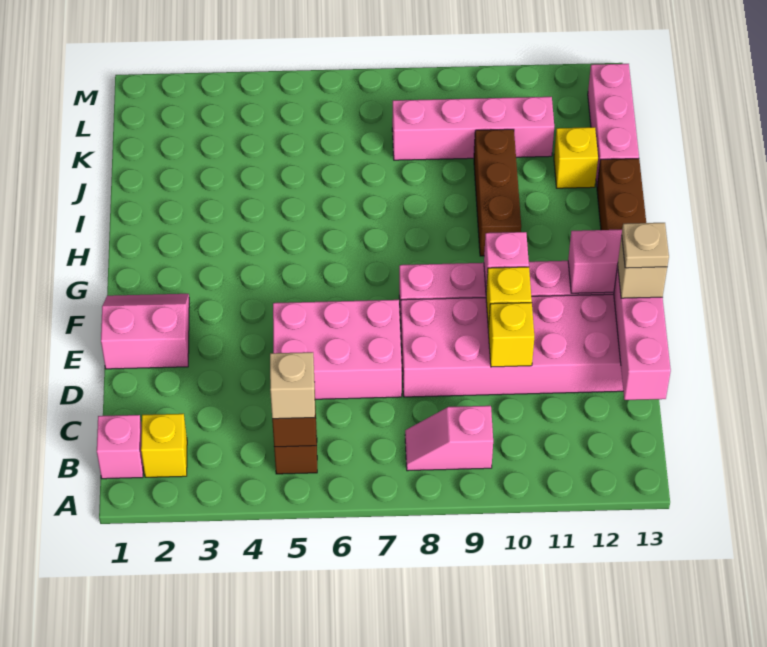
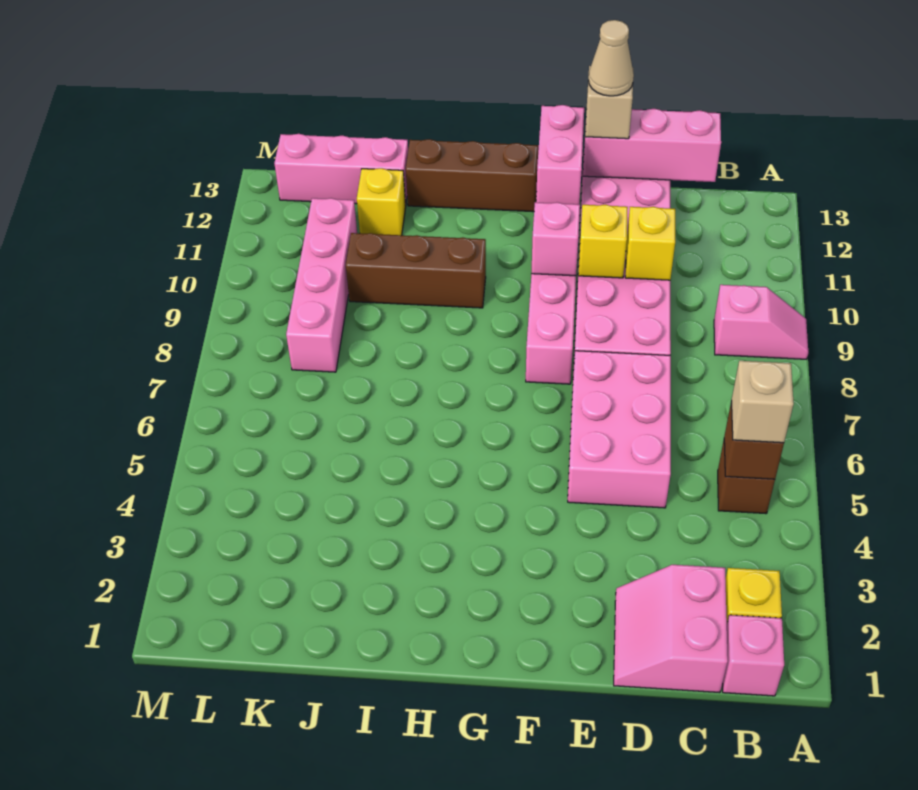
pink 1x2 slope [405,406,493,471] -> pink 1x2 slope turned to [714,285,808,359]
pink 2x2 slope [101,294,189,369] -> pink 2x2 slope moved to [614,565,728,693]
tan 1x1 plate [622,223,669,268] -> tan 1x1 cone [588,20,634,96]

